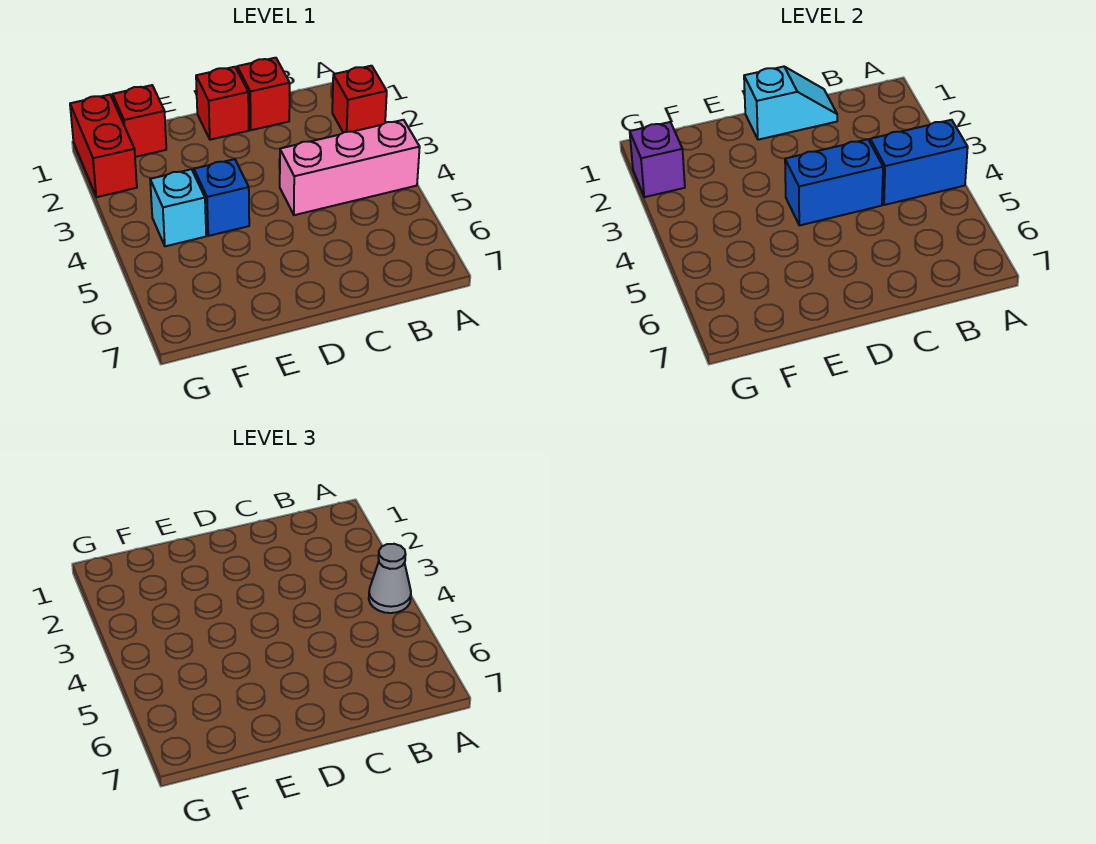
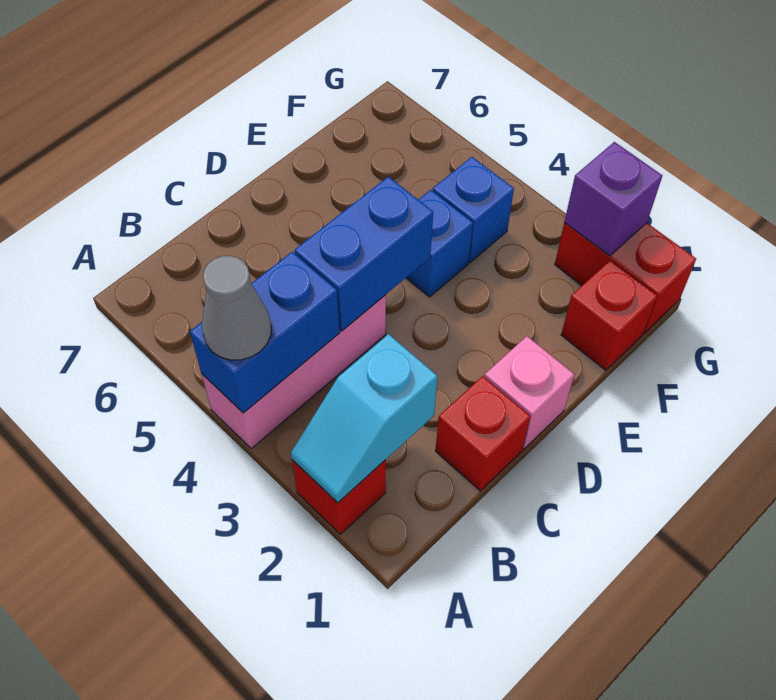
cyan 1x2 slope [744,67,837,140] -> cyan 1x2 slope moved to [291,334,438,503]
red 1x1 brick [196,67,249,140] -> pink 1x1 brick [484,336,574,449]
cyan 1x1 brick [150,169,206,246] -> blue 1x1 brick [433,157,514,262]

